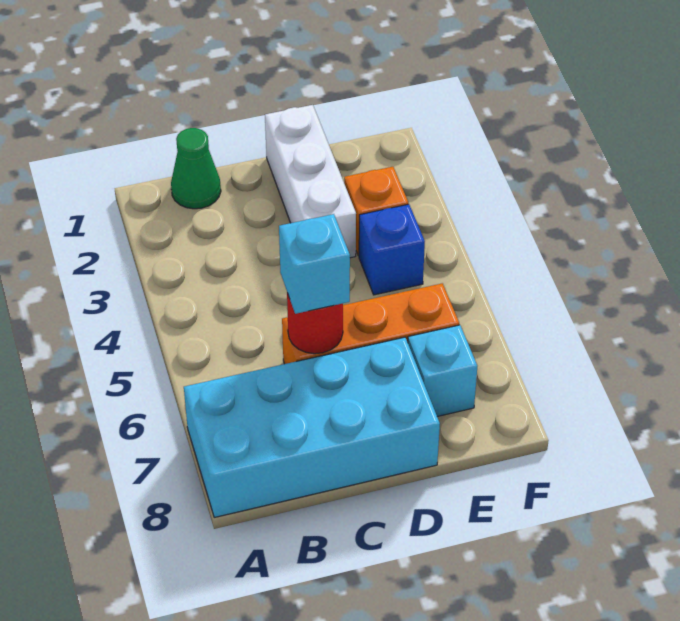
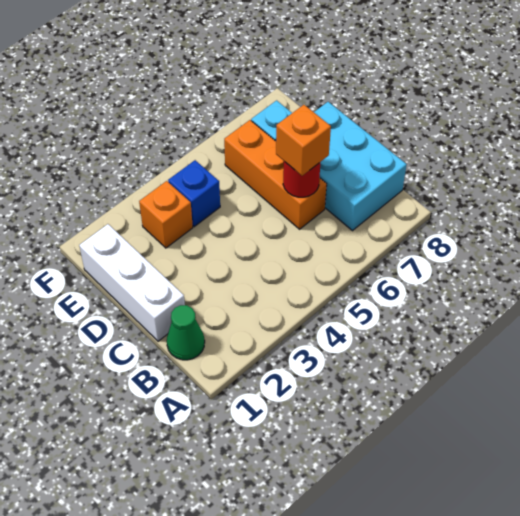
cyan 2x4 brick [184,337,440,517] -> cyan 2x3 brick [314,102,407,231]
cyan 1x1 brick [279,214,350,314] -> orange 1x1 brick [276,105,331,176]
white 1x3 brick [265,105,356,258] -> white 1x3 brick turned to [79,224,185,341]

